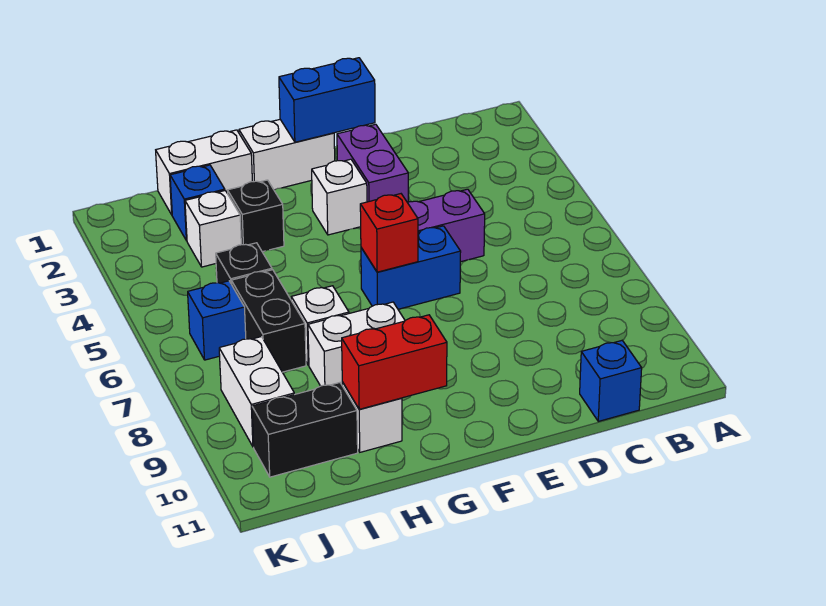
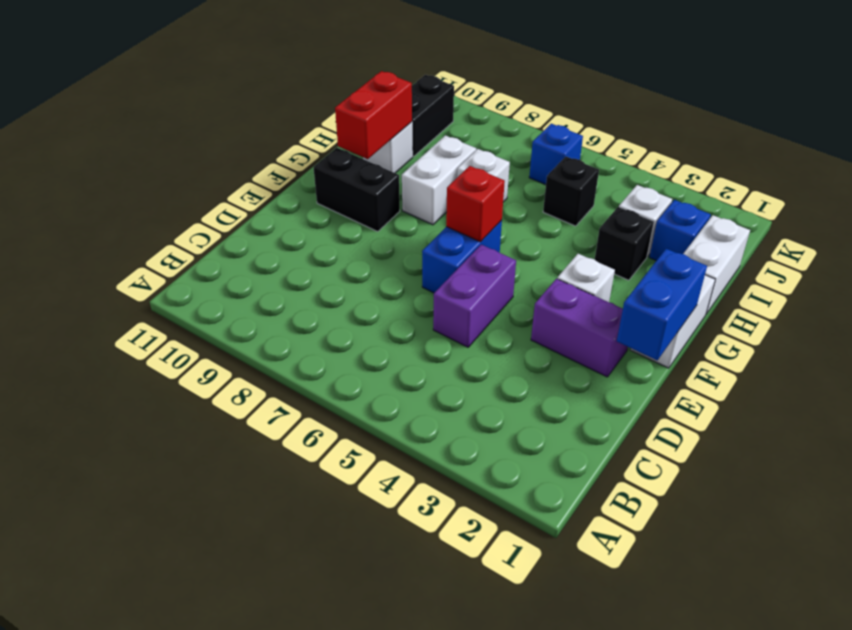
blue 1x1 brick [580,340,642,421] -> none
black 1x2 brick [231,270,306,372] -> black 1x2 brick moved to [314,148,400,232]
white 1x2 brick [219,337,294,447] -> none

